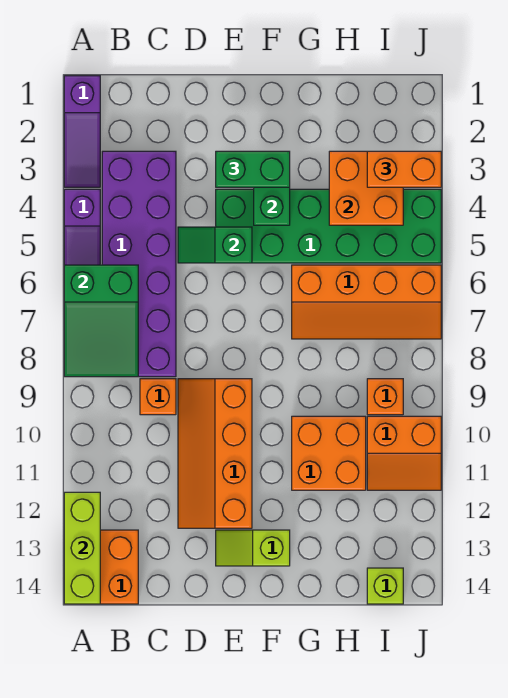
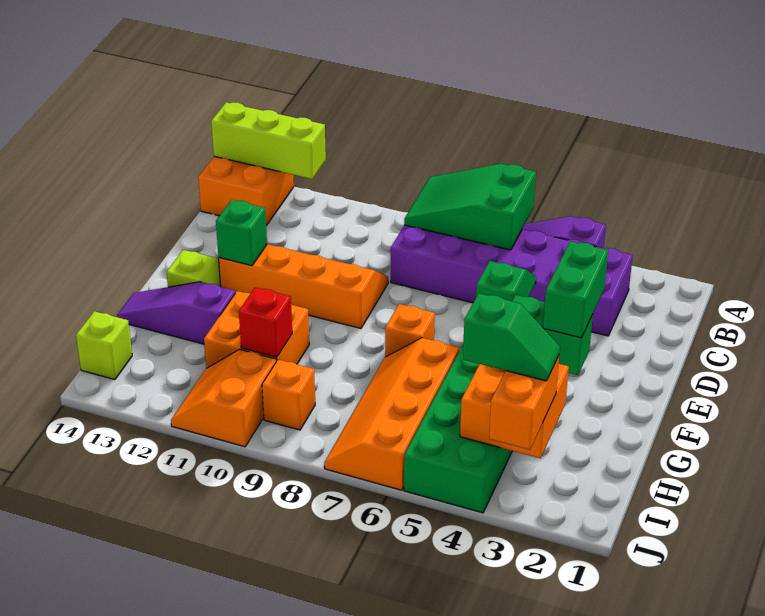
purple 1x3 slope [64,76,100,187] -> purple 1x3 slope moved to [117,282,235,344]
orange 1x1 brick [140,379,176,415] -> orange 1x1 brick moved to [385,304,435,357]
none -> green 1x1 brick [216,200,267,266]
none -> red 1x1 brick [239,287,292,357]
none -> green 1x2 slope [463,293,560,381]

